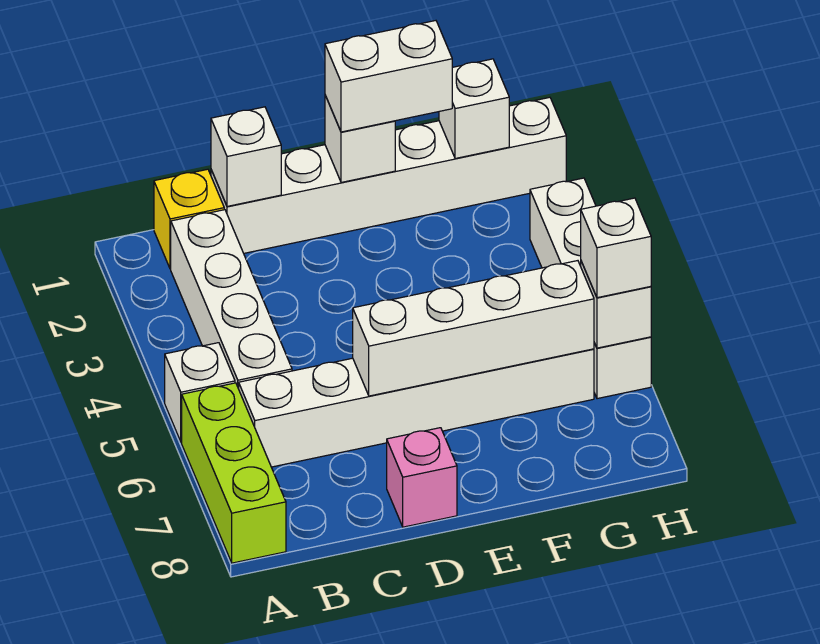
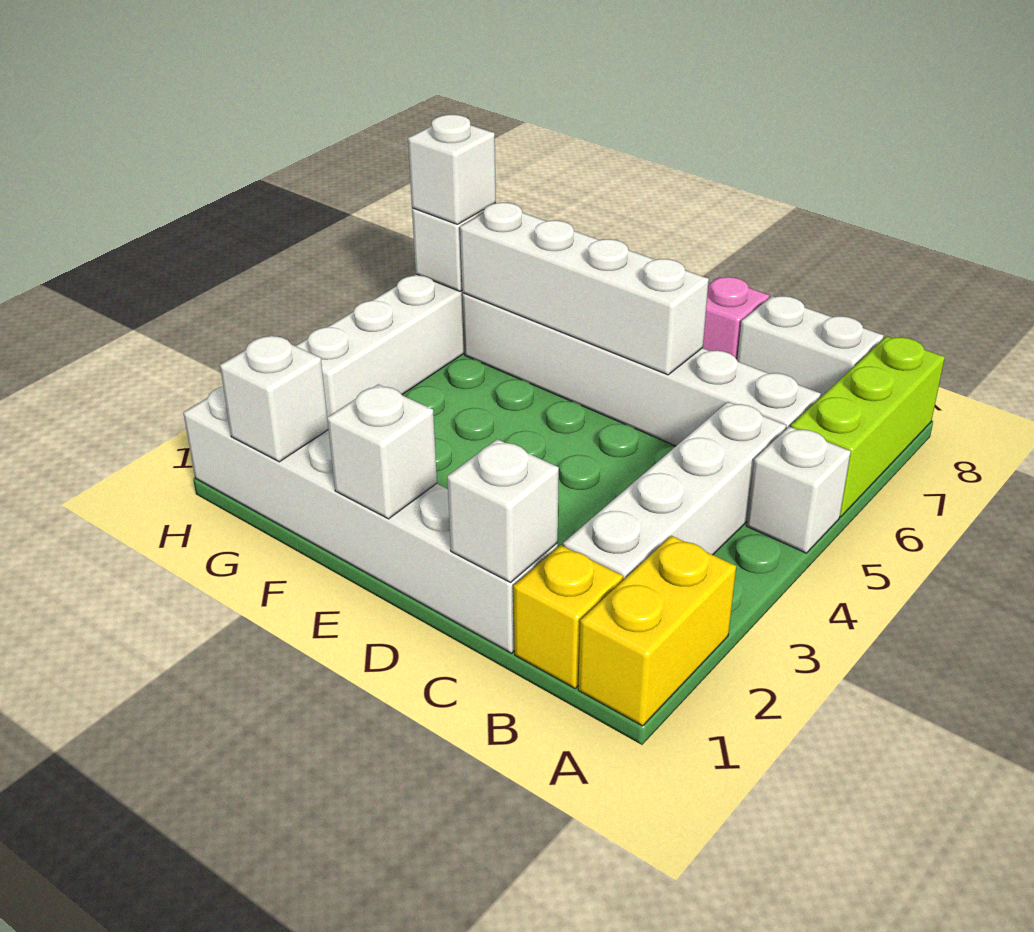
none -> yellow 1x2 brick [578,536,736,726]
white 1x2 brick [325,21,452,132] -> white 1x2 brick moved to [737,296,884,398]

